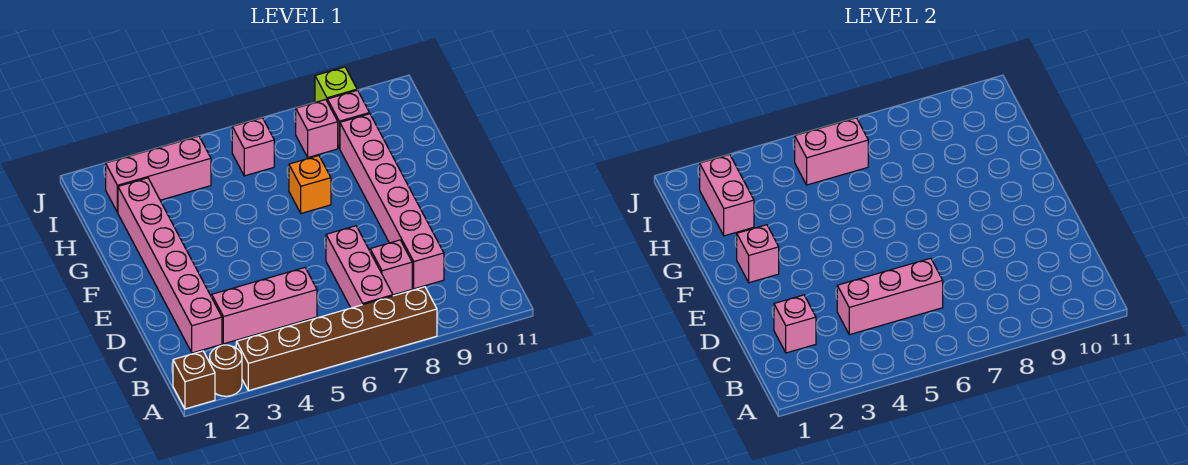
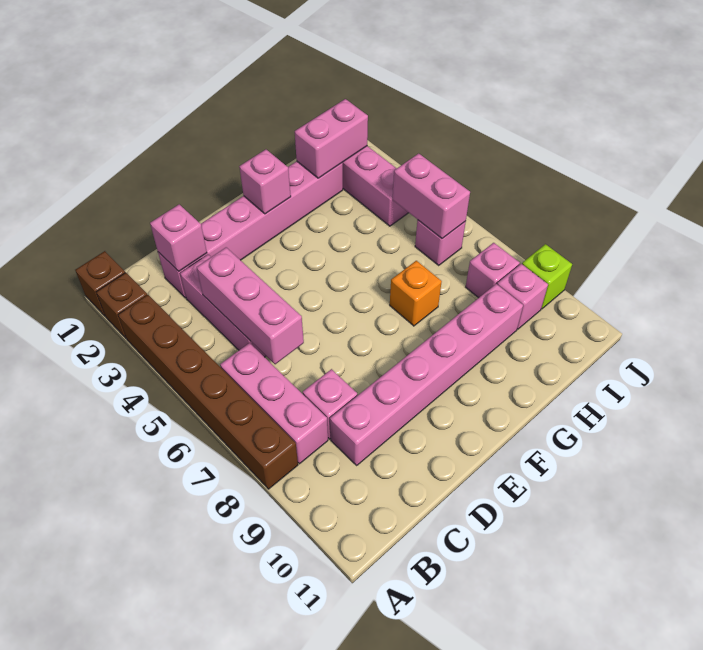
brown 1x1 round brick [210,345,242,396] -> brown 1x1 brick [97,273,147,338]
pink 1x3 brick [326,226,393,308] -> pink 1x3 brick turned to [220,343,328,464]

